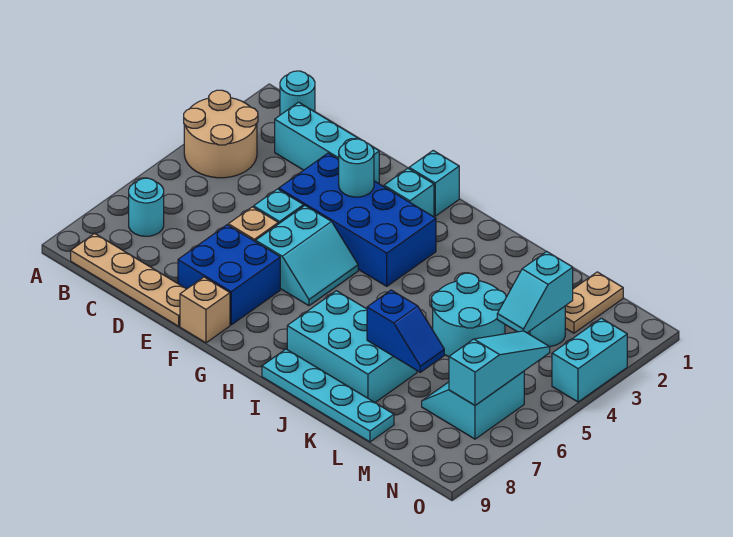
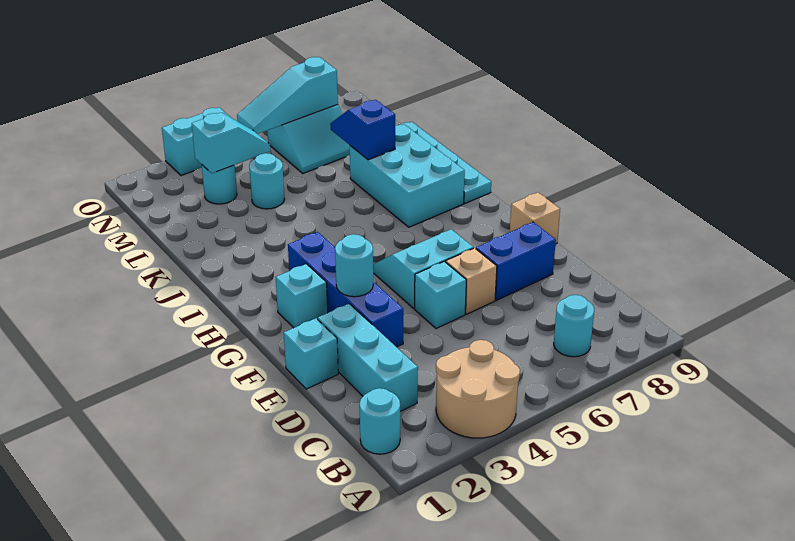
tan 1x4 plate [71,233,186,326] -> none
blue 2x4 brick [279,153,436,286] -> blue 1x4 brick [288,232,403,347]
blue 2x2 brick [178,225,280,325] -> blue 1x2 brick [476,222,556,300]
cyan 1x1 brick [409,151,459,216] -> cyan 1x1 brick moved to [284,318,338,389]
cyan 2x2 round brick [432,273,506,357] -> cyan 1x1 round brick [249,153,284,209]
tan 1x2 plate [565,272,623,333] -> none

